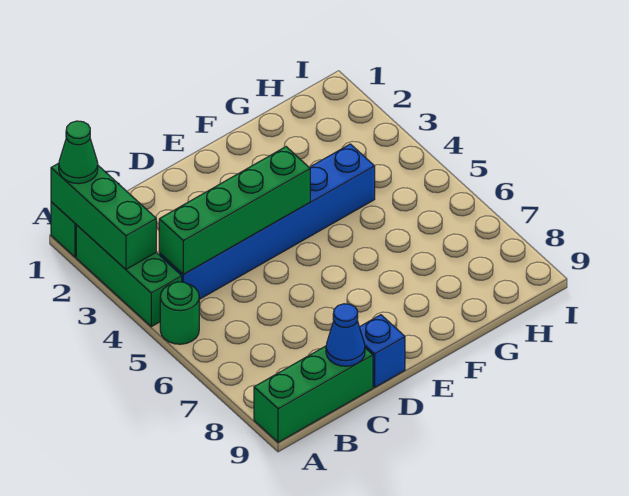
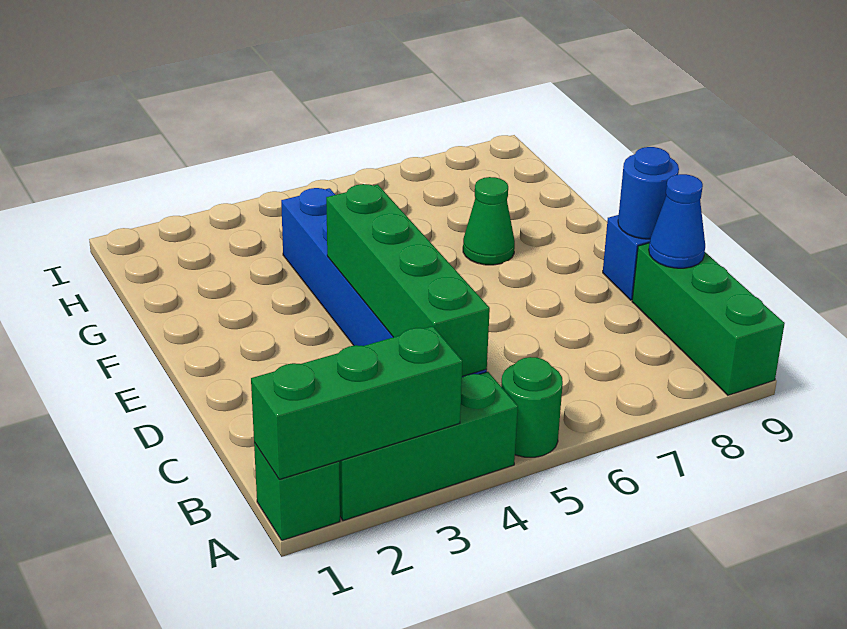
green 1x1 cone [59,121,98,184] -> green 1x1 cone moved to [463,177,515,265]
none -> blue 1x1 round brick [618,147,679,239]

